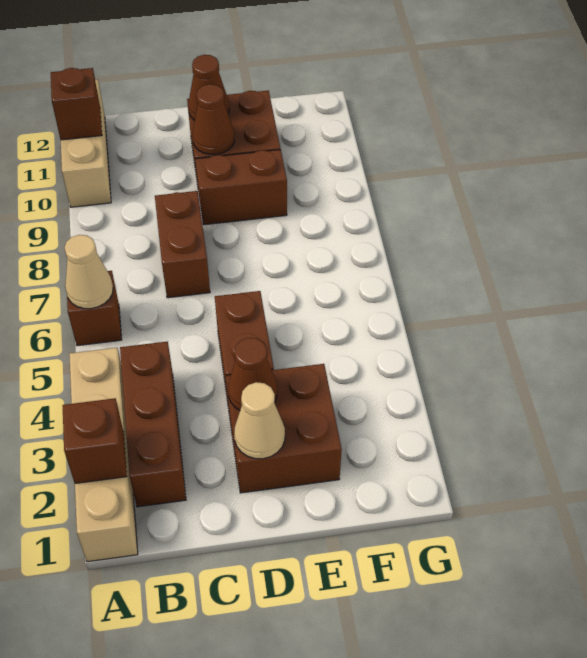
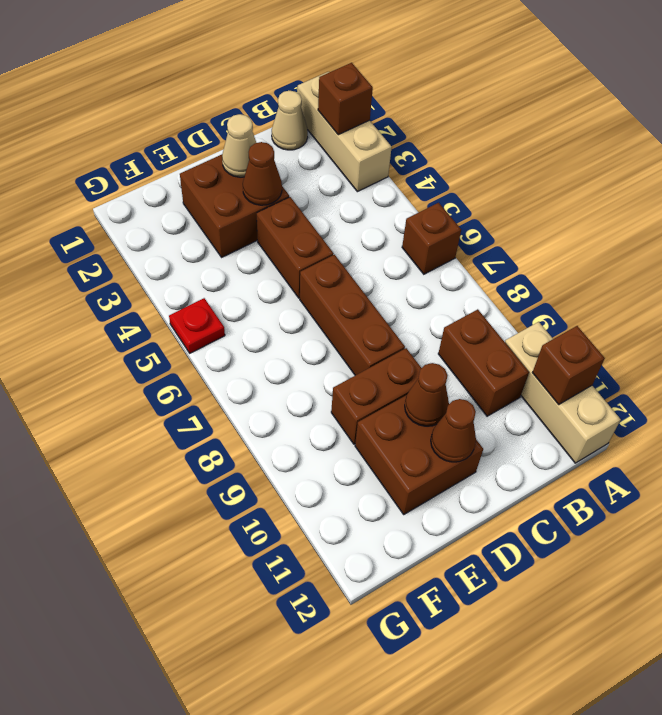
tan 1x4 brick [69,348,138,562] -> tan 1x3 brick [297,72,392,192]
tan 1x1 cone [65,235,113,309] -> tan 1x1 cone moved to [272,91,308,150]
brown 1x3 brick [120,341,186,507] -> brown 1x3 brick moved to [300,255,405,375]
brown 1x2 brick [155,191,210,298] -> brown 1x2 brick moved to [438,309,529,416]
none -> red 1x1 plate [169,298,225,353]

